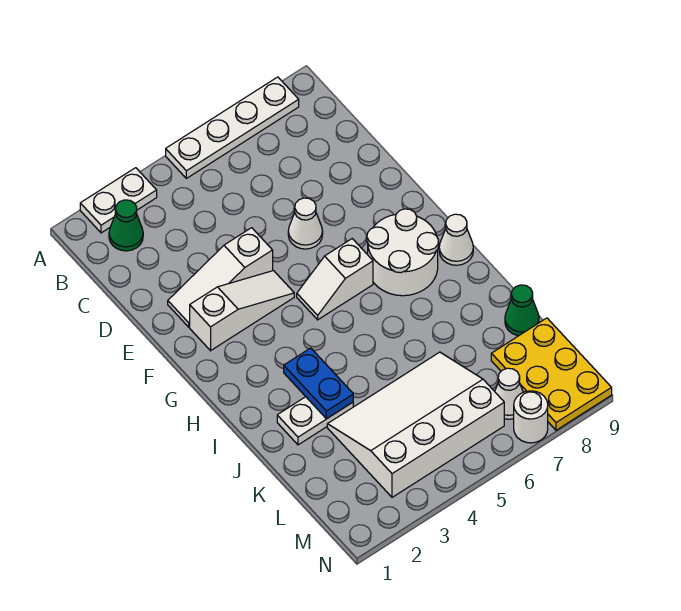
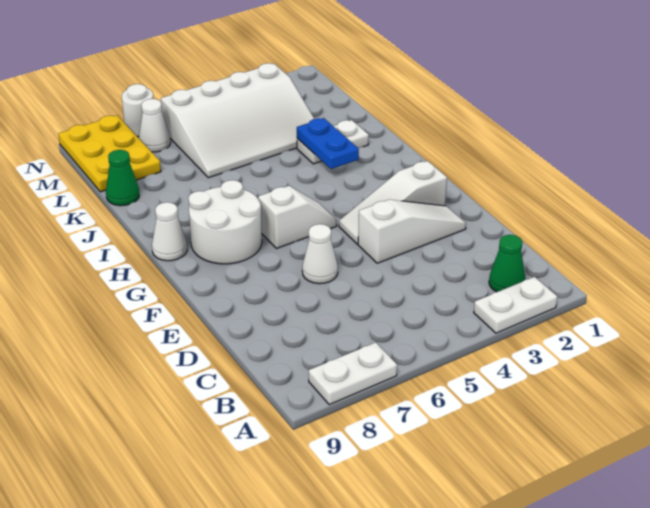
white 1x4 plate [166,77,299,178] -> white 1x2 plate [309,342,397,405]

